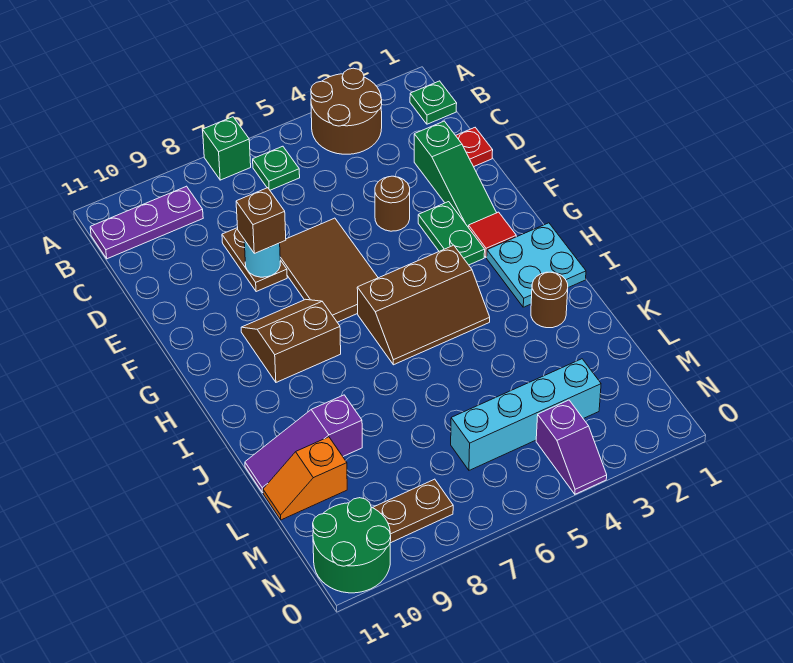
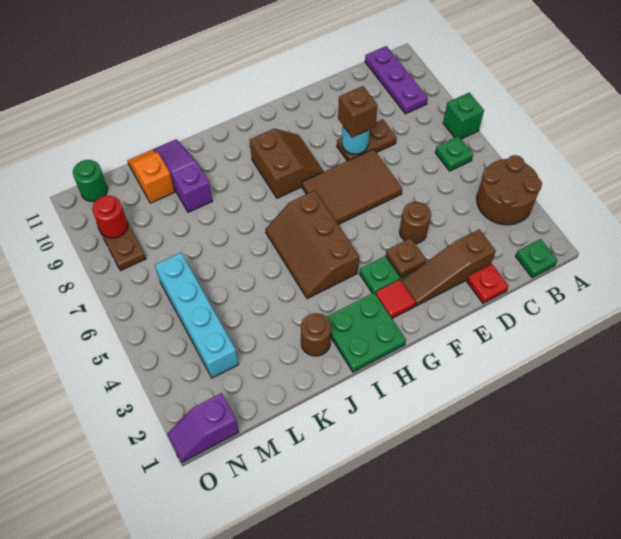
green 1x3 slope [414,121,497,227] -> brown 1x3 slope [402,230,496,306]
none -> brown 1x1 plate [386,238,426,277]
cyan 2x2 plate [487,223,586,307] -> green 2x2 plate [327,293,406,372]
purple 1x2 slope [536,400,607,494] -> purple 1x2 slope moved to [167,393,239,463]
none -> red 1x1 round brick [92,196,128,238]
green 2x2 round brick [313,498,391,593] -> green 1x1 round brick [73,160,108,202]

